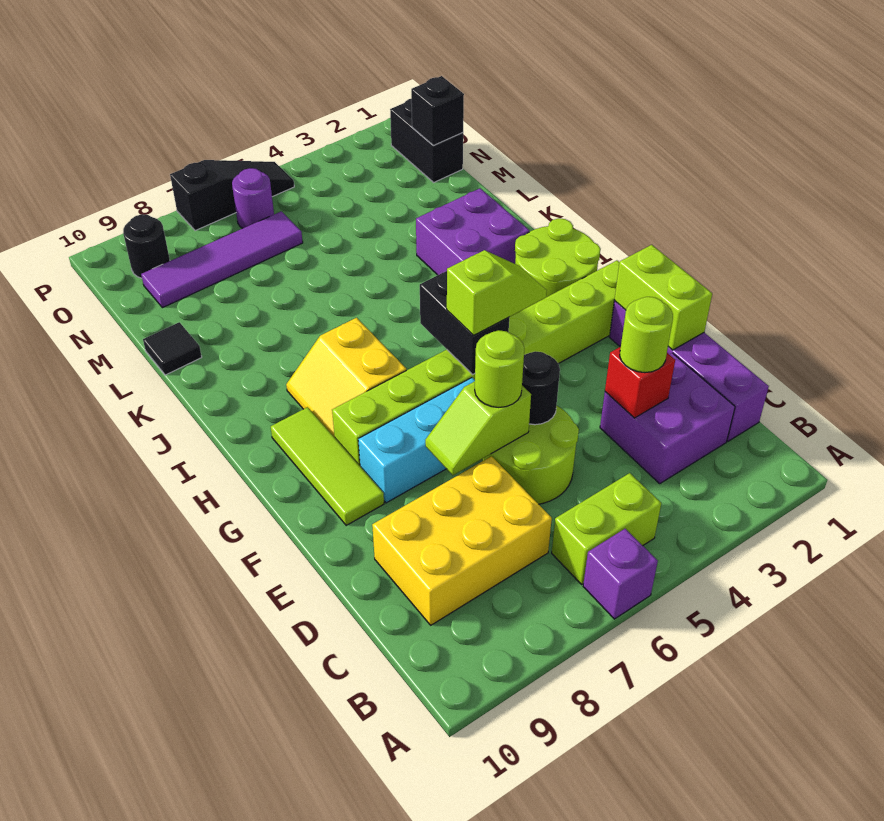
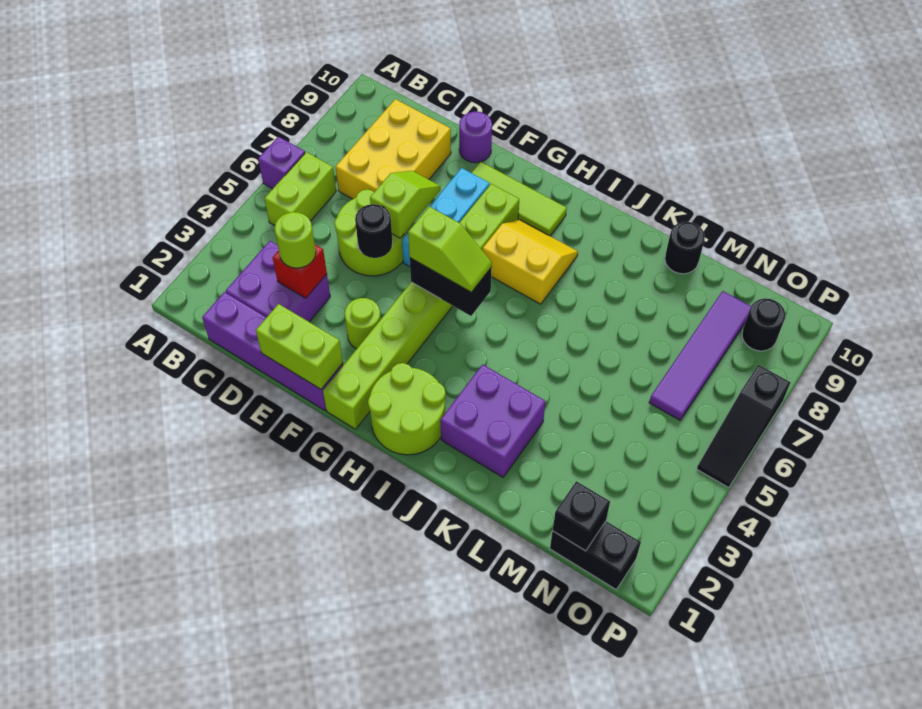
lime 1x1 round brick [475,330,524,407] -> lime 1x1 round brick moved to [344,298,381,349]
lime 1x2 slope [447,250,547,335] -> lime 1x2 slope turned to [408,206,492,292]
black 1x1 tile [143,322,202,375] -> black 1x1 round brick [665,222,705,274]
purple 1x1 round brick [232,168,274,228] -> purple 1x1 round brick moved to [459,111,492,163]

